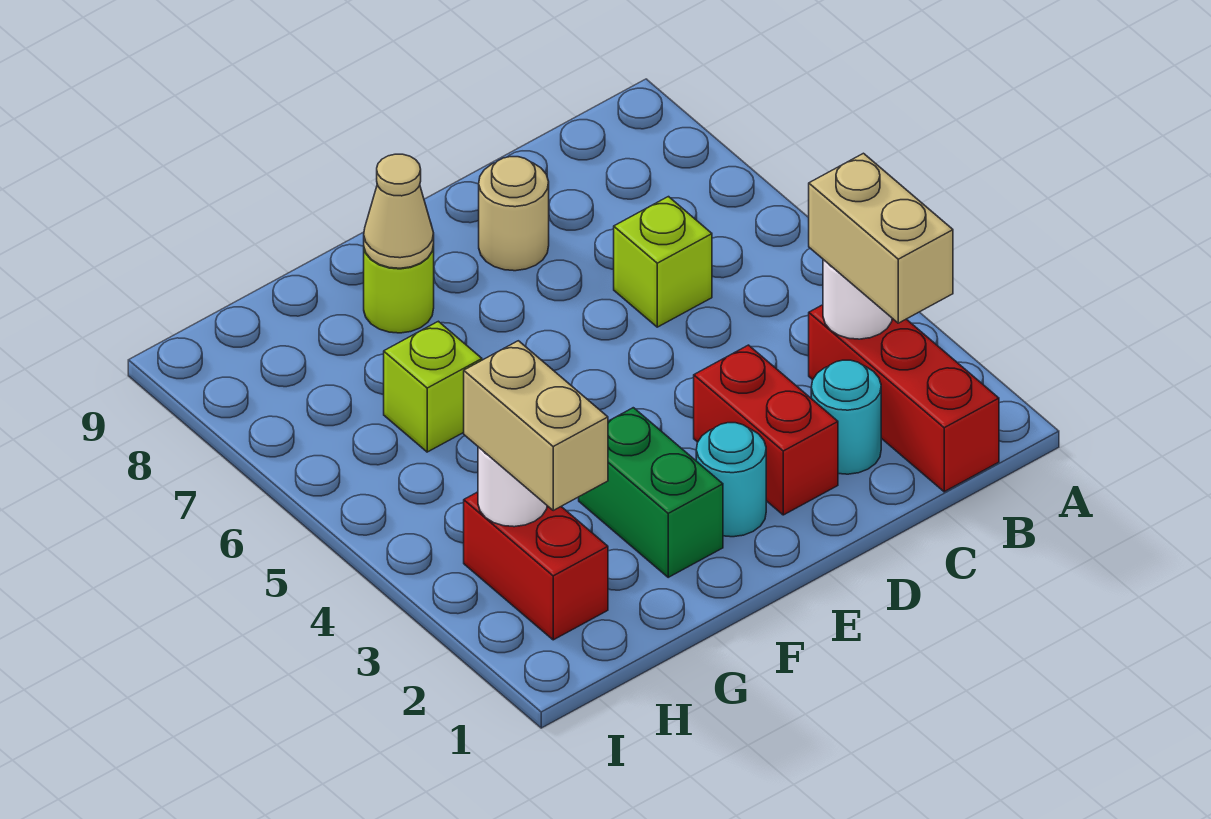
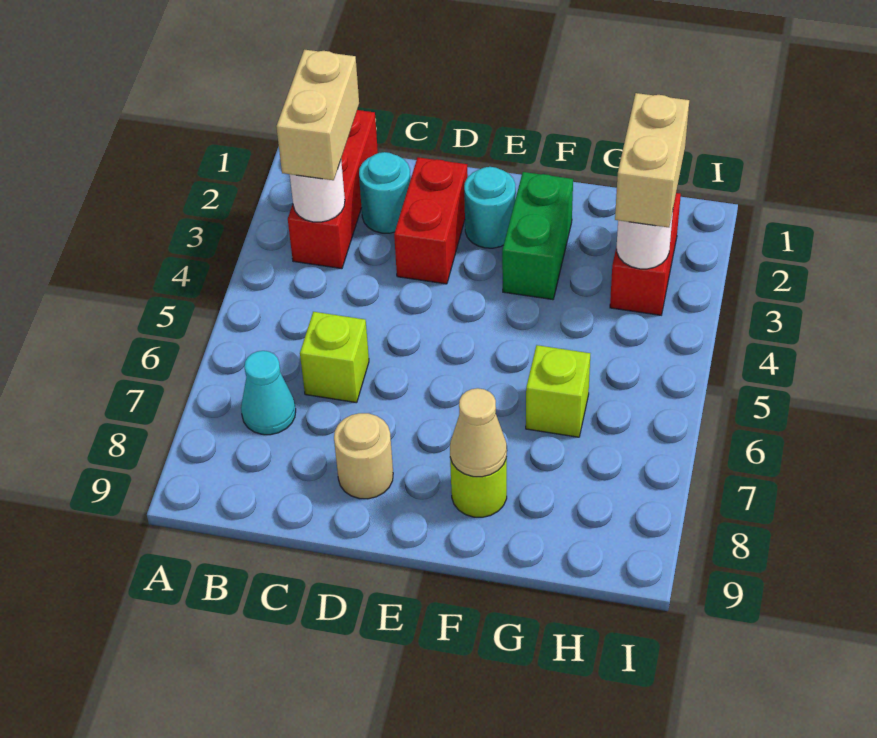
none -> cyan 1x1 cone [241,351,296,435]

